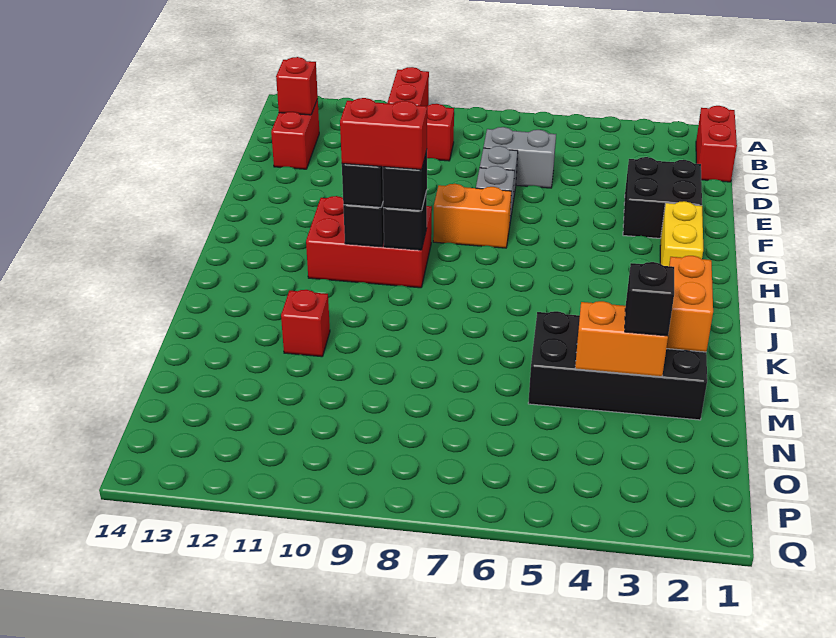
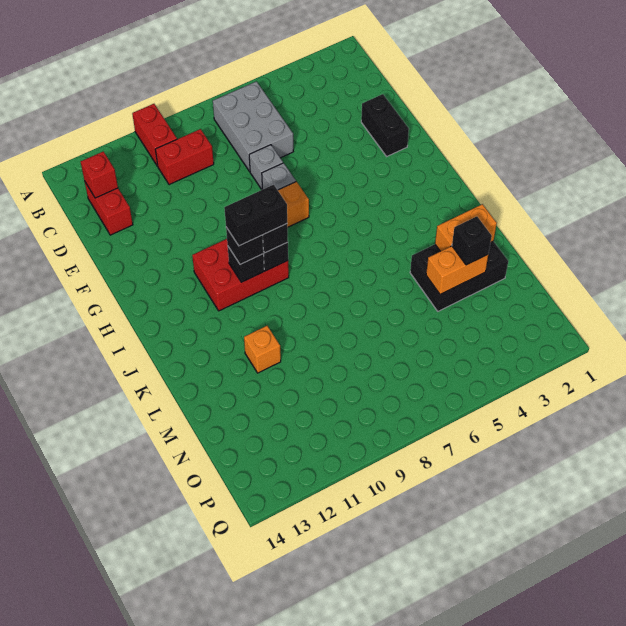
red 1x2 brick [696,106,737,182] -> none
grey 1x2 brick [483,127,556,188] -> grey 2x3 brick [213,81,293,172]
black 2x2 brick [623,157,702,239] -> black 1x2 brick [361,94,409,156]
yellow 1x2 brick [660,201,703,266] -> none
red 1x2 brick [340,98,427,170] -> black 1x2 brick [224,185,287,246]
orange 1x2 brick [666,256,713,352] -> orange 1x2 brick turned to [435,204,497,251]
black 2x4 brick [528,311,707,420] -> black 2x3 brick [410,241,508,311]
red 1x1 brick [281,290,330,357] -> orange 1x1 brick [244,326,281,373]

